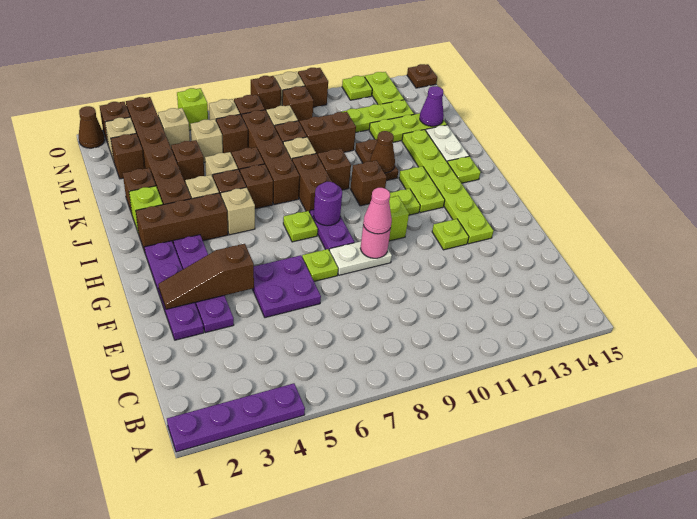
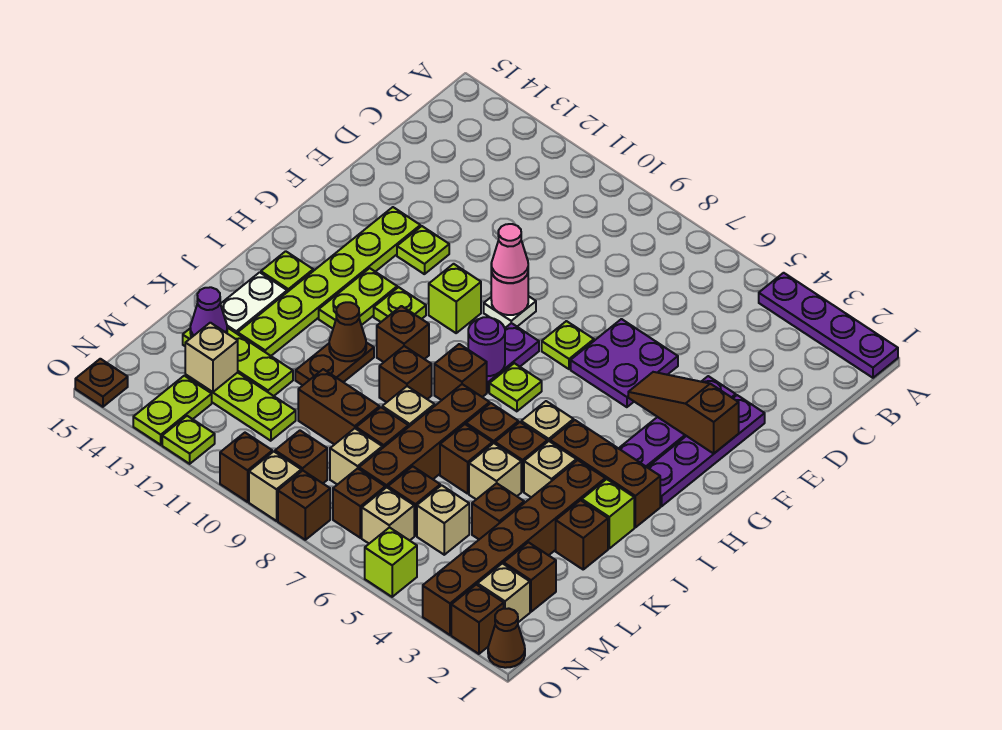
brown 1x3 slope [158,244,254,309] -> brown 1x3 slope turned to [628,372,739,453]
white 1x2 plate [329,241,392,275] -> white 1x1 plate [484,296,536,328]
brown 1x2 brick [292,154,332,212] -> brown 1x1 brick [434,344,487,400]
tan 1x1 brick [158,108,190,147] -> tan 1x1 brick moved to [185,323,238,392]

